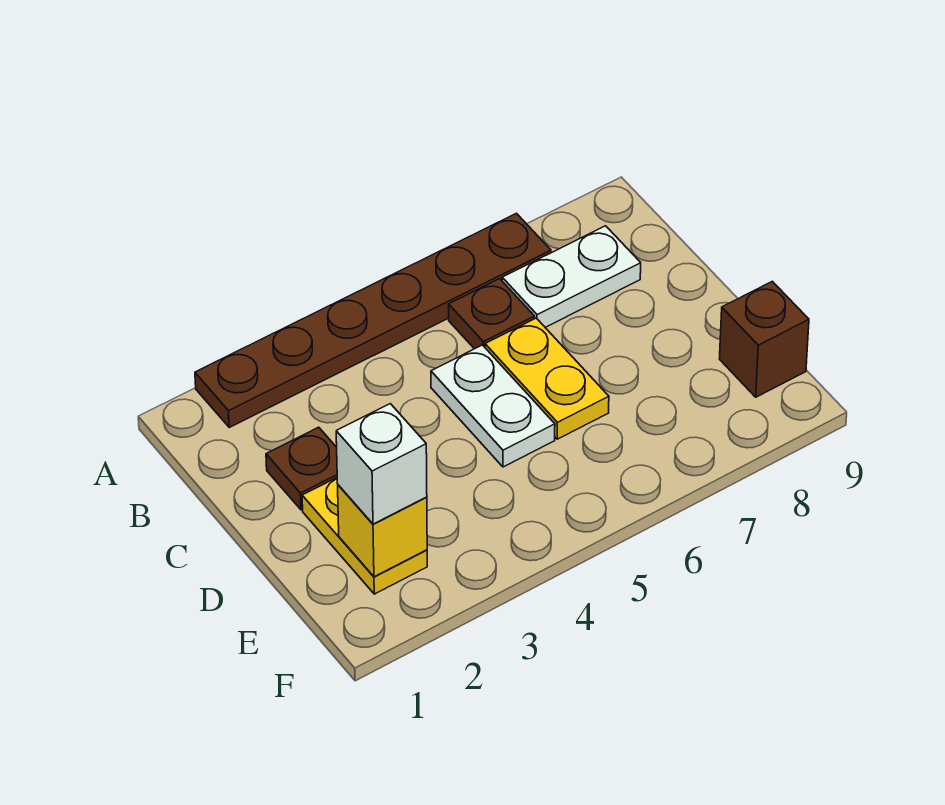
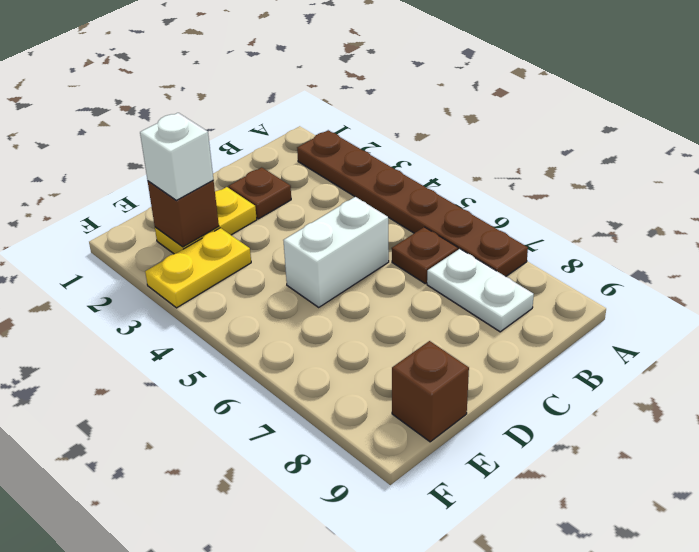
white 1x2 plate [431,345,555,467] -> white 1x2 brick [283,197,389,307]
yellow 1x2 plate [485,318,609,439] -> yellow 1x2 plate moved to [145,228,251,308]
yellow 1x1 brick [338,485,427,577] -> brown 1x1 brick [148,181,219,247]

